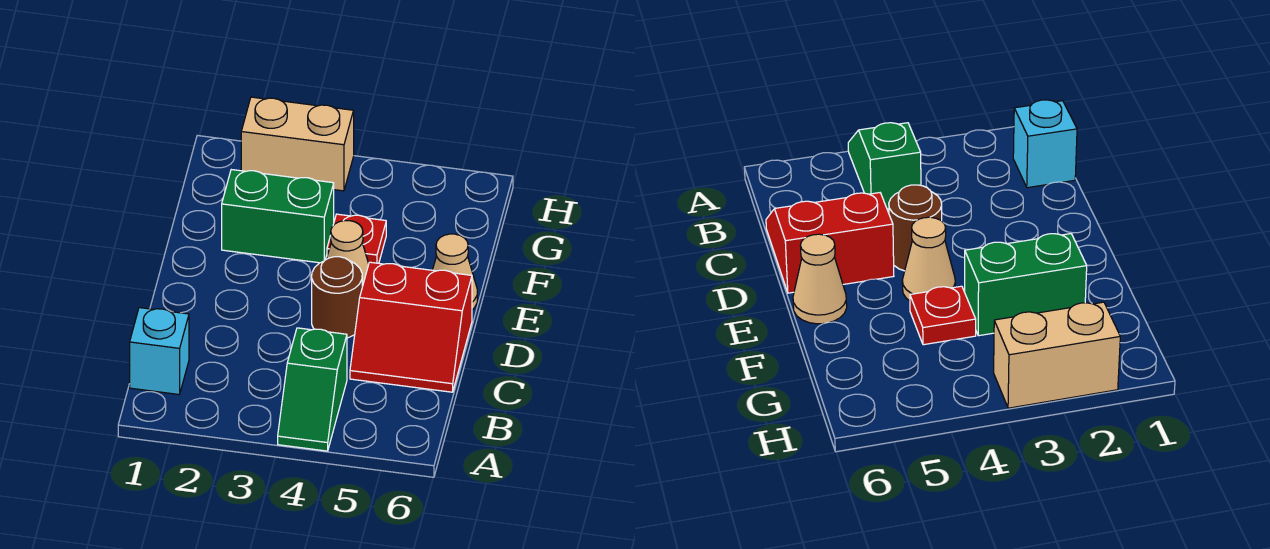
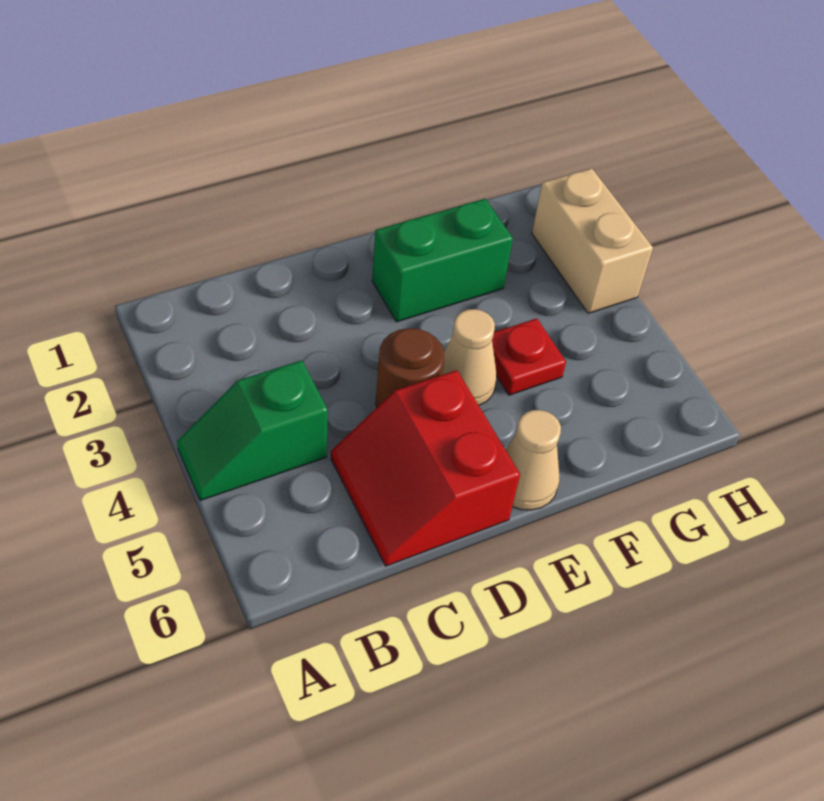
cyan 1x1 brick [130,308,189,394] -> none
green 1x2 brick [222,170,334,263] -> green 1x2 brick turned to [372,199,513,322]

